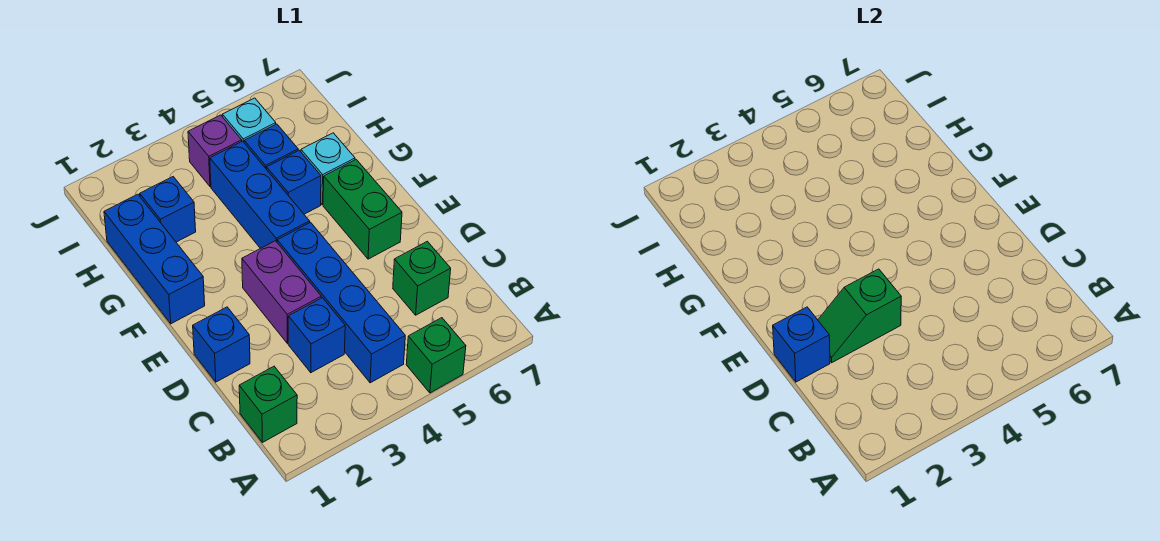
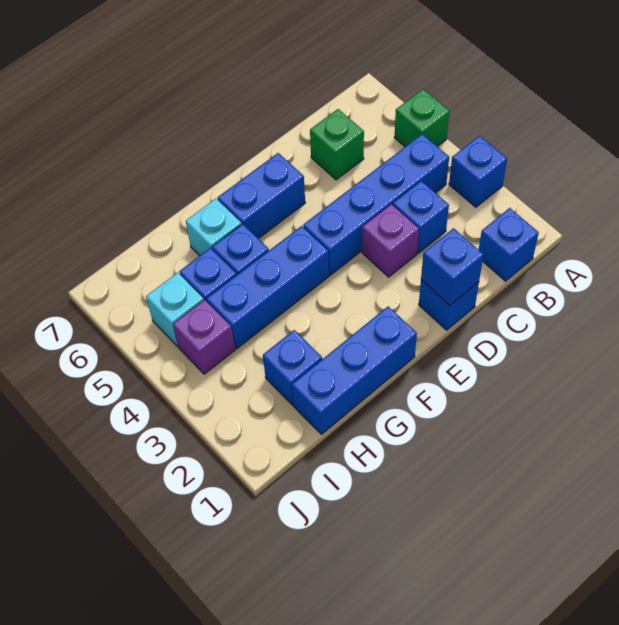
none -> blue 1x1 brick [449,136,507,207]
green 1x1 brick [239,366,297,442] -> blue 1x1 brick [479,208,539,281]
green 1x2 slope [818,269,901,362] -> none
purple 1x2 brick [242,241,321,343] -> purple 1x1 brick [362,204,419,277]
green 1x2 brick [323,160,402,259] -> blue 1x2 brick [218,153,305,239]

